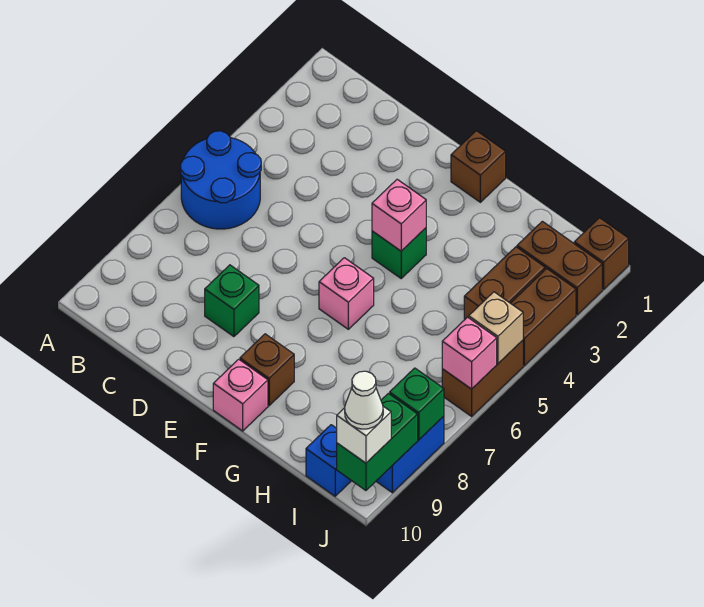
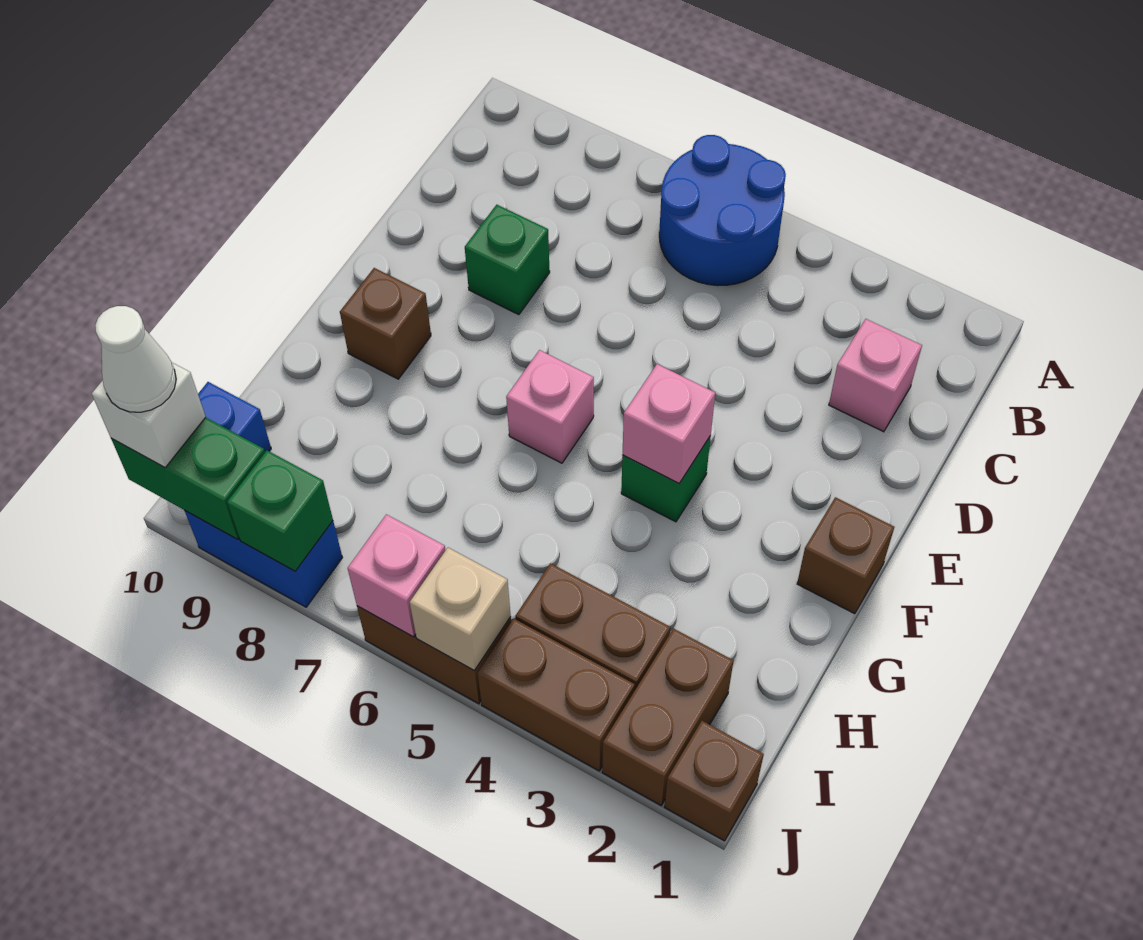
pink 1x1 brick [213,359,268,431] -> pink 1x1 brick moved to [829,319,922,432]

